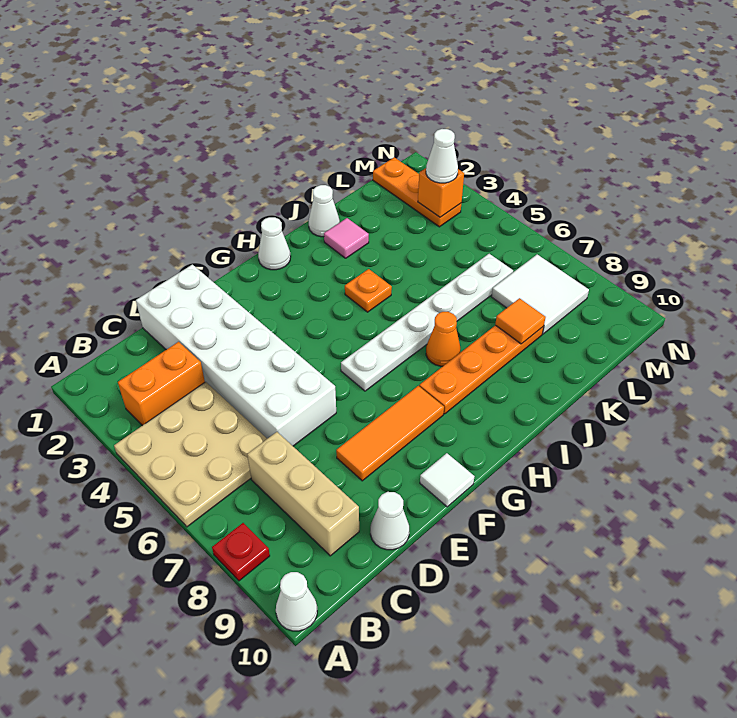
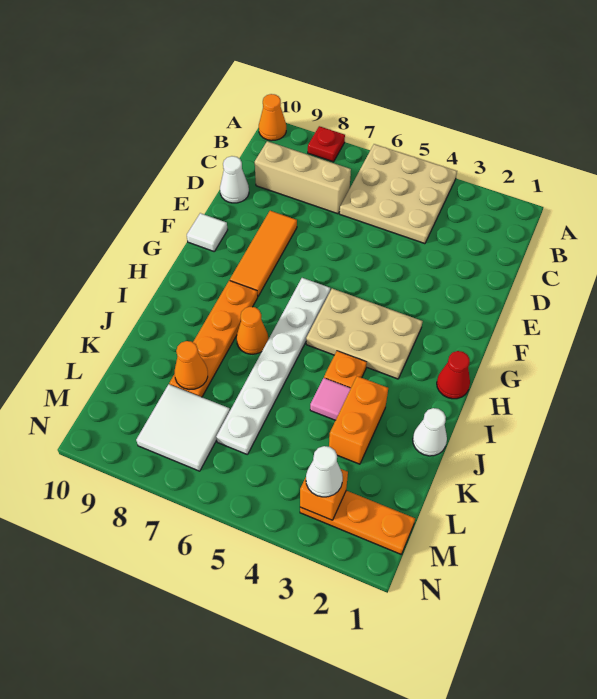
white 1x1 cone [276,572,317,631] -> orange 1x1 cone [259,94,286,141]
orange 1x2 brick [118,342,205,426] -> orange 1x2 brick moved to [329,376,388,464]
white 2x6 brick [136,265,336,446] -> none
none -> tan 2x3 plate [306,289,423,379]
white 1x1 cone [258,217,291,270] -> red 1x1 cone [437,351,470,399]
pink 1x1 tile [324,218,369,258] -> pink 1x1 tile moved to [310,378,351,420]
orange 1x1 tile [495,298,546,344] -> orange 1x1 cone [175,341,208,390]

